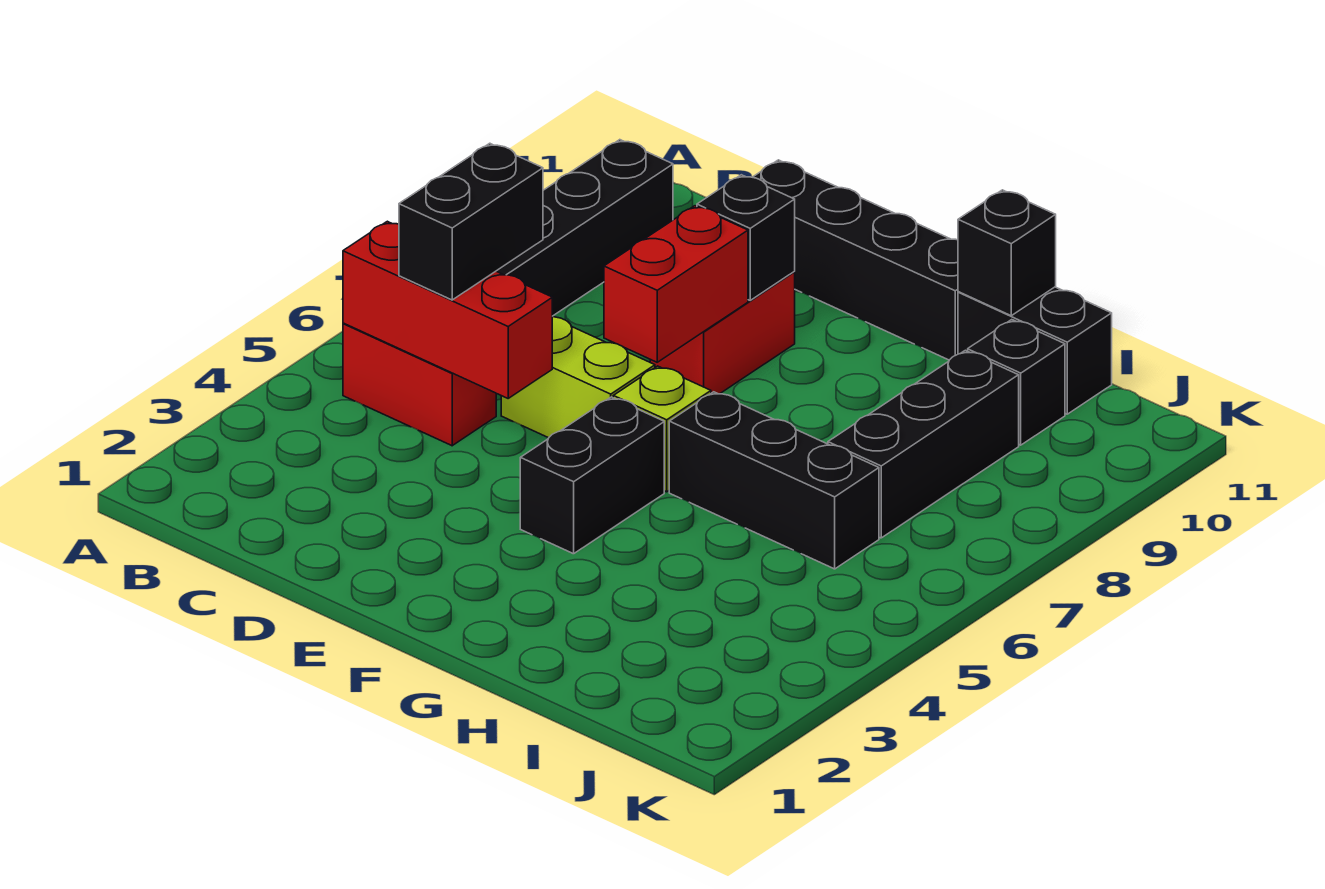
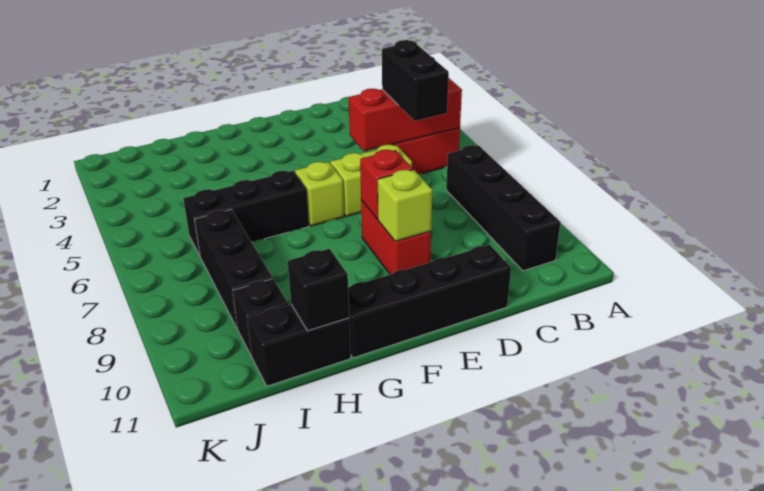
red 1x2 brick [604,206,748,362] -> red 1x1 brick [360,150,413,219]
black 1x1 brick [697,175,795,300] -> lime 1x1 brick [378,170,432,241]
black 1x2 brick [520,397,664,554] -> none

